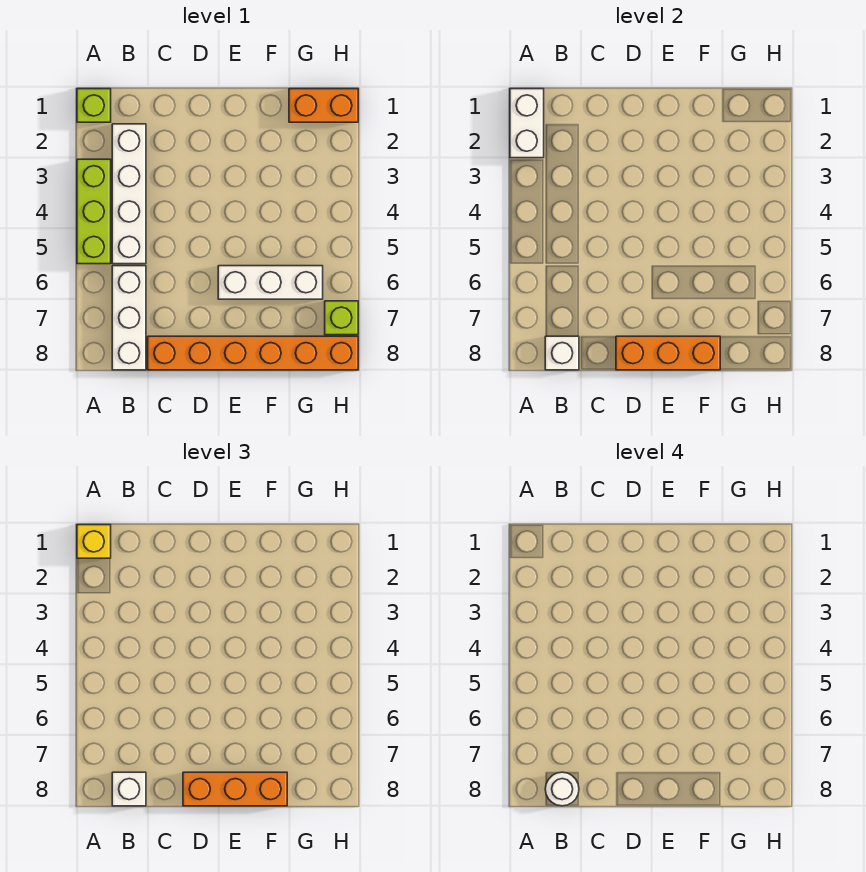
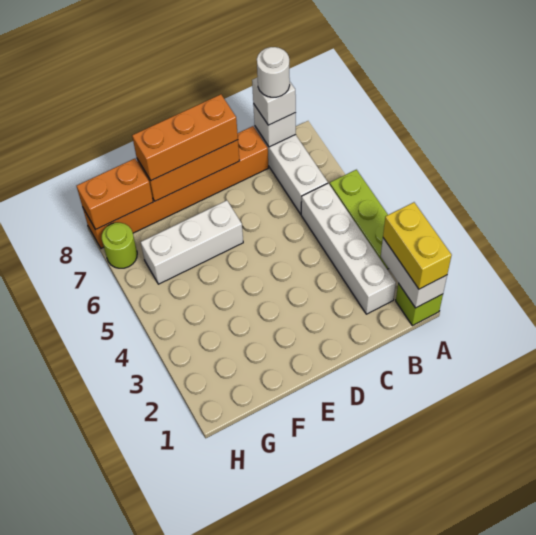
yellow 1x1 brick [77,525,111,558] -> yellow 1x2 brick [383,202,452,289]
orange 1x2 brick [289,89,358,122] -> orange 1x2 brick moved to [77,159,153,229]
lime 1x1 brick [325,301,358,335] -> lime 1x1 round brick [102,223,137,268]

